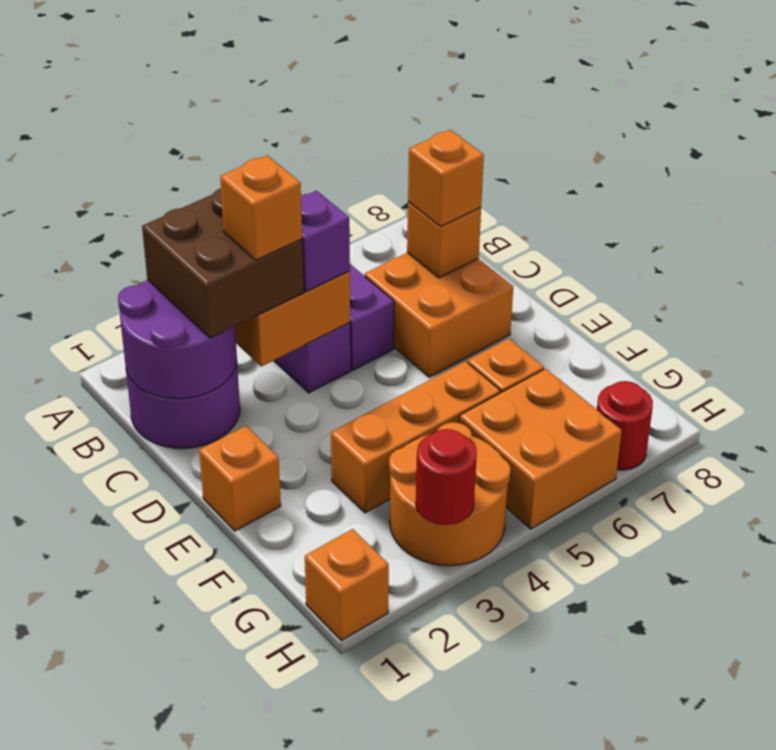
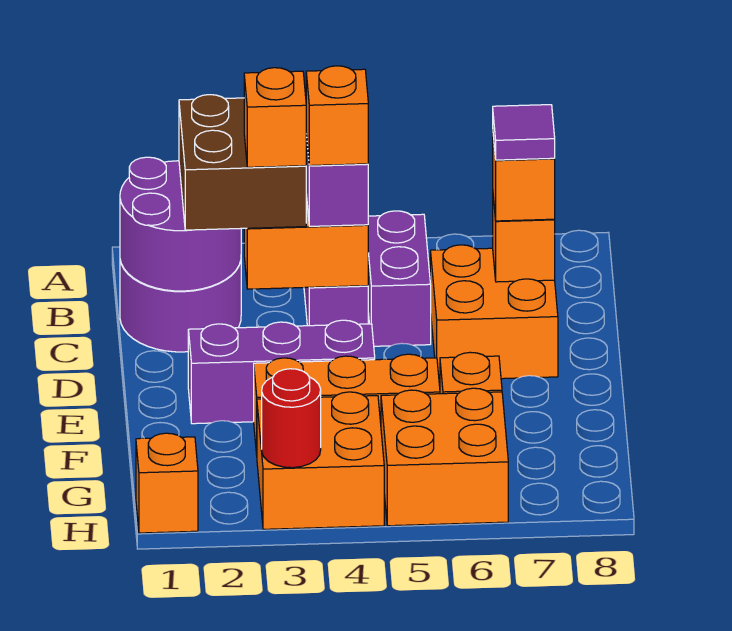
none -> purple 1x1 tile [493,105,555,160]
orange 1x1 brick [199,426,281,531] -> orange 1x1 brick moved to [306,66,368,166]
none -> purple 1x3 brick [188,320,375,424]
orange 2x2 round brick [389,422,510,566] -> orange 2x2 brick [257,392,384,529]
red 1x1 round brick [597,381,653,470] -> none

